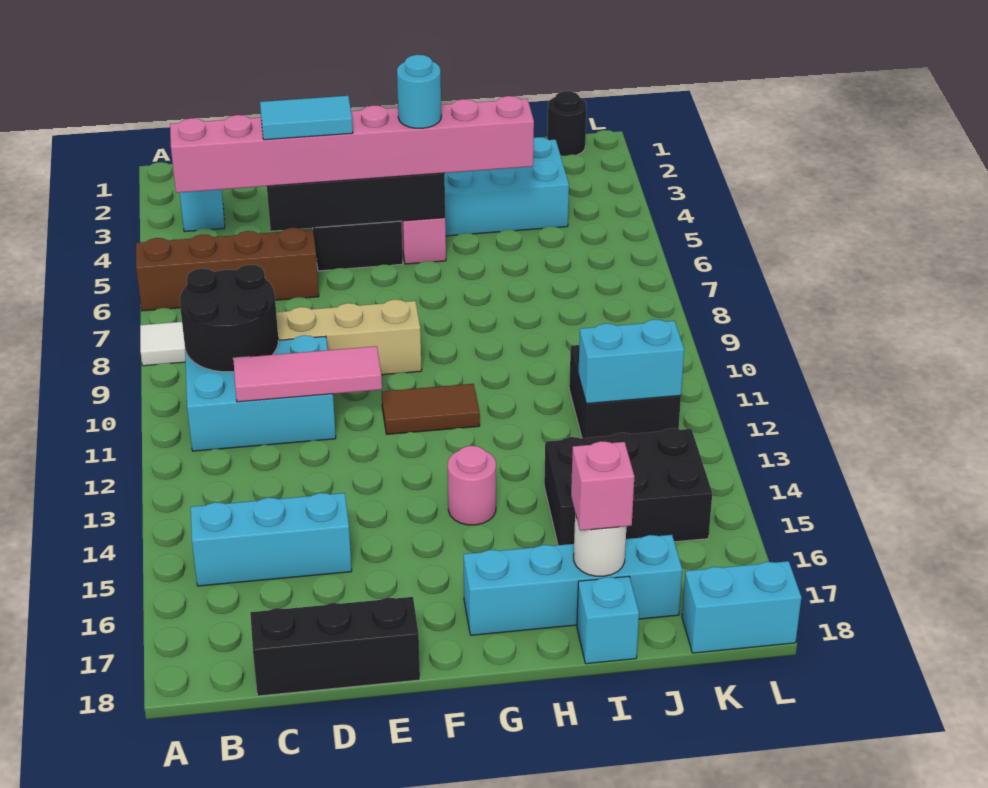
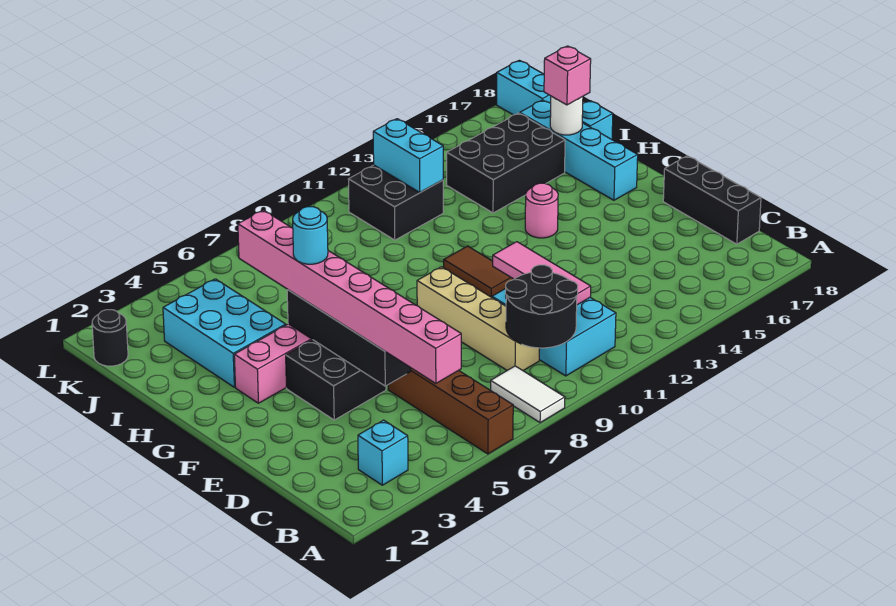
cyan 1x3 brick [191,493,352,586] -> none
cyan 1x2 tile [260,96,353,140] -> none
black 2x3 brick [544,428,712,545] -> black 2x3 brick turned to [447,113,565,213]

